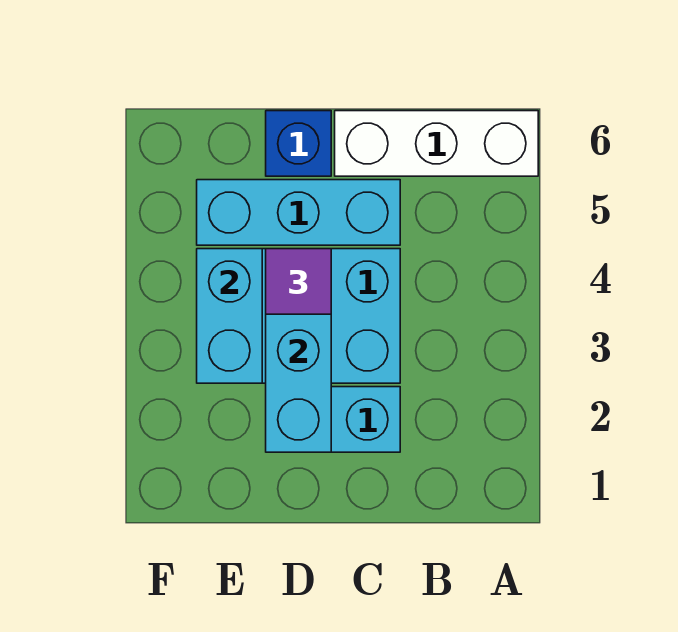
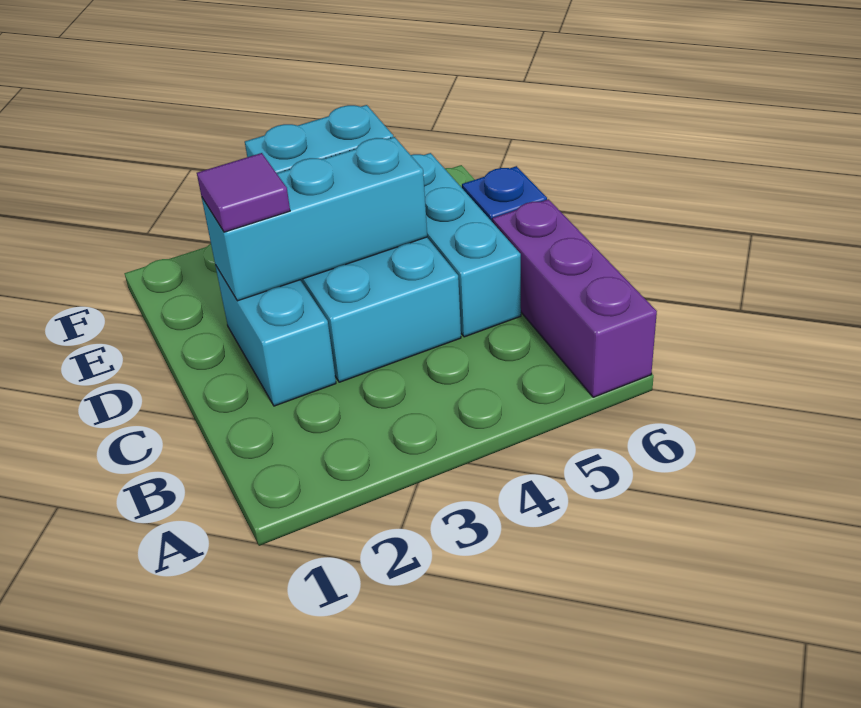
white 1x3 brick [335,111,538,176] -> purple 1x3 brick [492,199,657,397]
purple 1x1 tile [266,249,331,314] -> purple 1x1 tile moved to [197,153,290,232]

